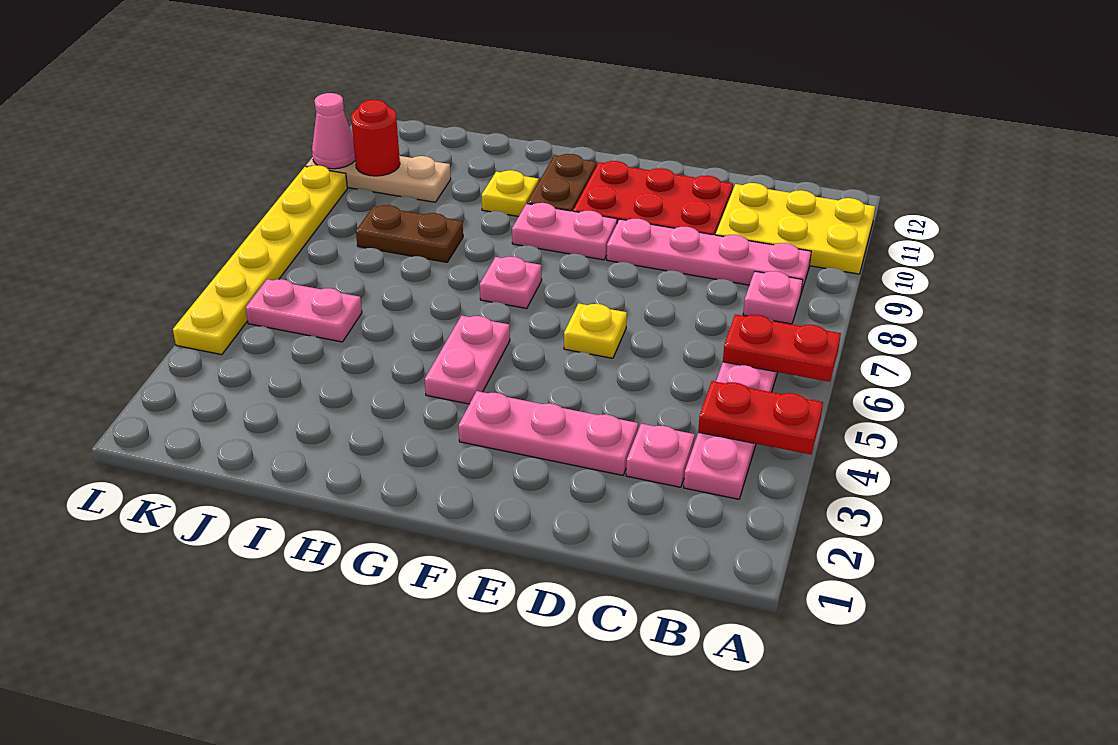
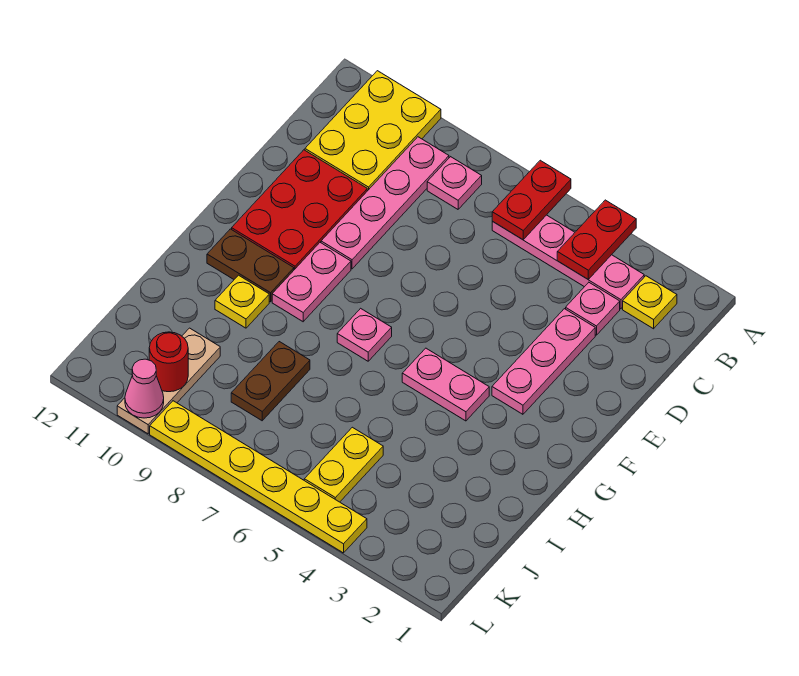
yellow 1x1 plate [564,303,627,358] -> yellow 1x1 plate moved to [623,276,677,329]
pink 1x2 plate [246,279,362,342] -> yellow 1x2 plate [304,427,383,502]

